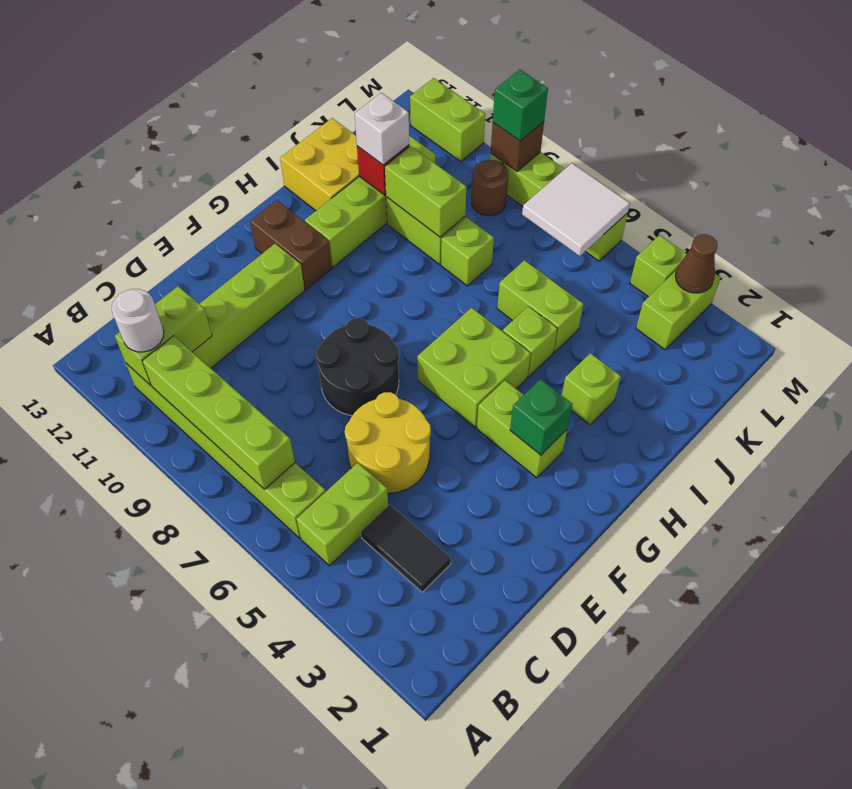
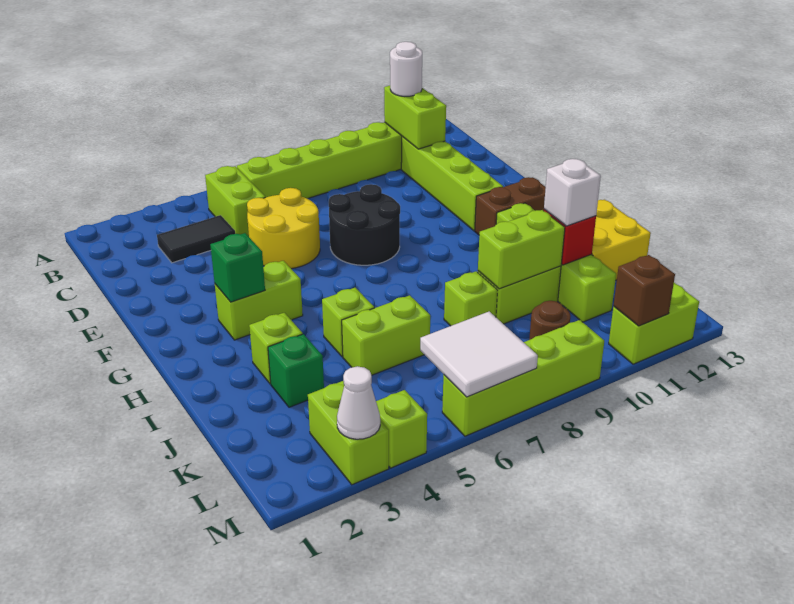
lime 1x4 brick [142,336,295,489] -> none
lime 2x2 brick [417,308,531,427] -> none
brown 1x1 cone [675,234,717,293] -> white 1x1 cone [337,366,380,439]
brown 1x1 brick [491,122,544,171] -> brown 1x1 brick moved to [613,255,675,326]
green 1x1 brick [493,69,548,141] -> green 1x1 brick moved to [268,334,324,407]

